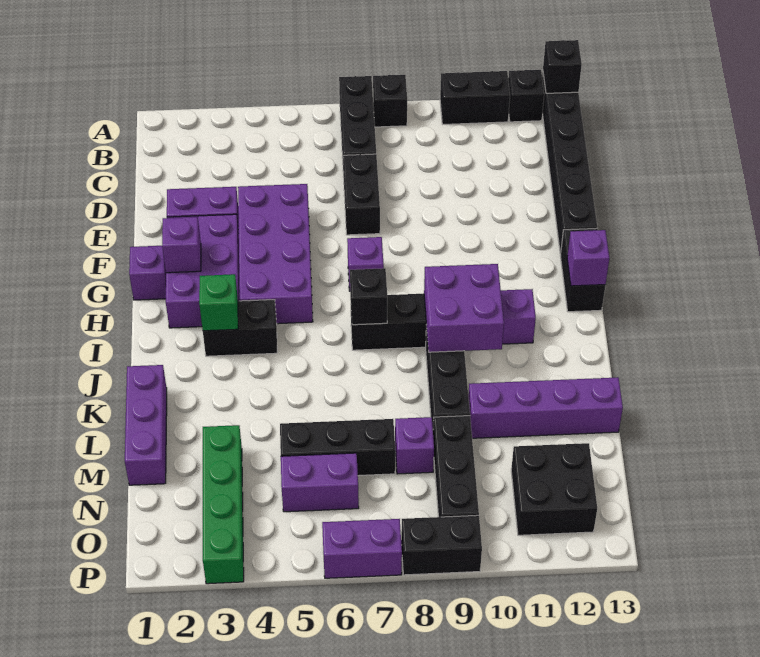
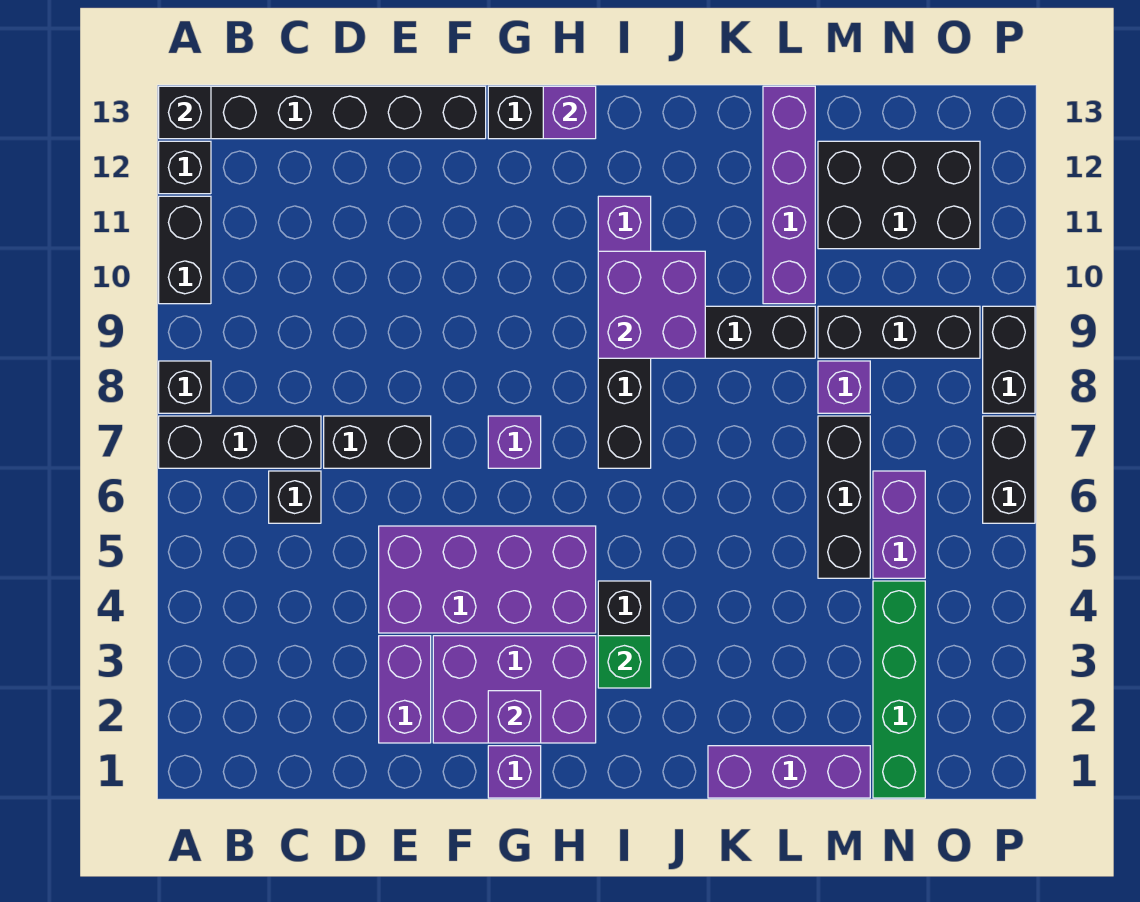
black 1x1 brick [350,268,387,325] -> black 1x1 brick moved to [269,471,321,523]
green 1x4 brick [203,425,244,584] -> green 1x4 brick turned to [873,581,925,798]
black 2x2 brick [511,443,597,535] -> black 2x3 brick [818,141,980,249]
purple 1x2 brick [322,519,402,578] -> black 1x2 brick [983,416,1035,523]

